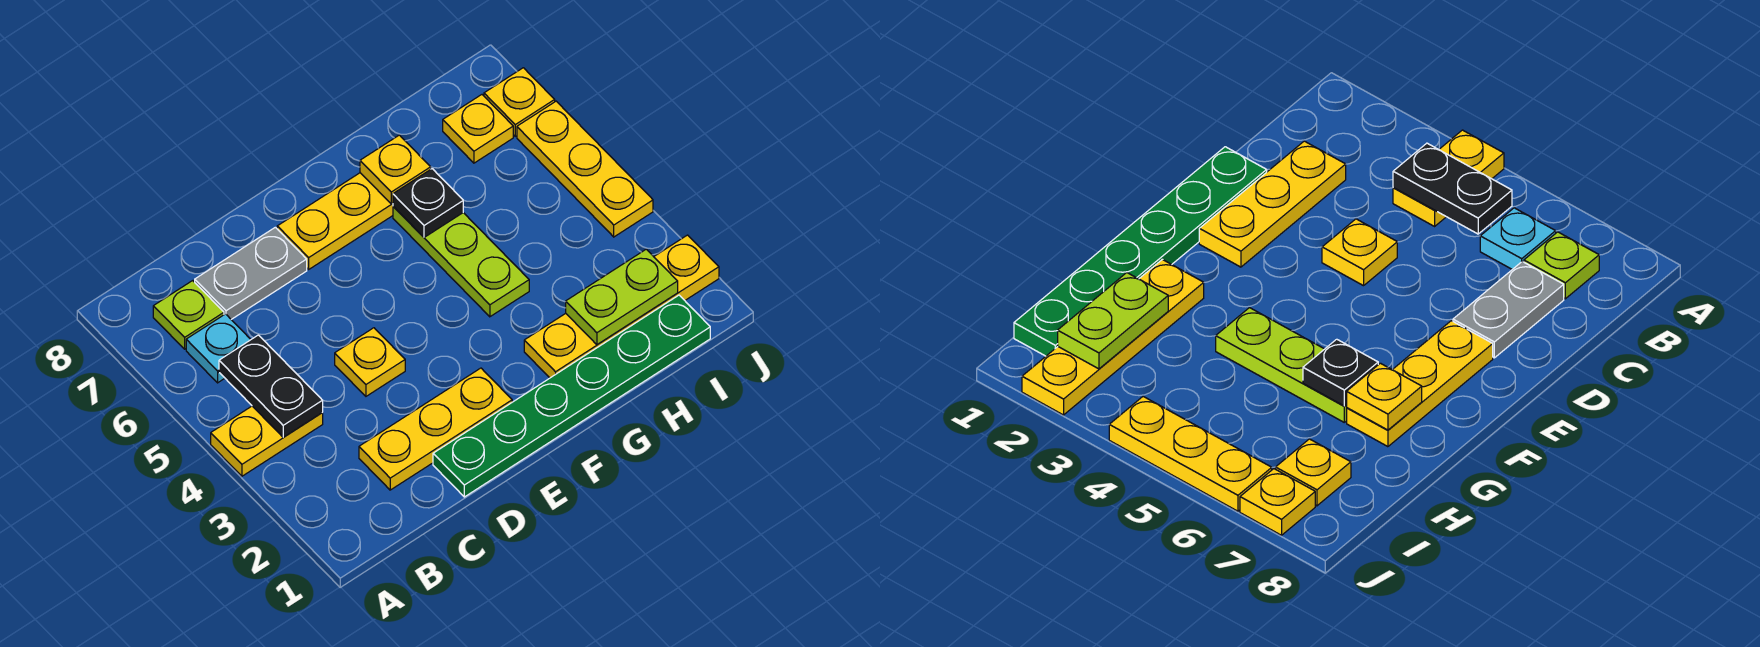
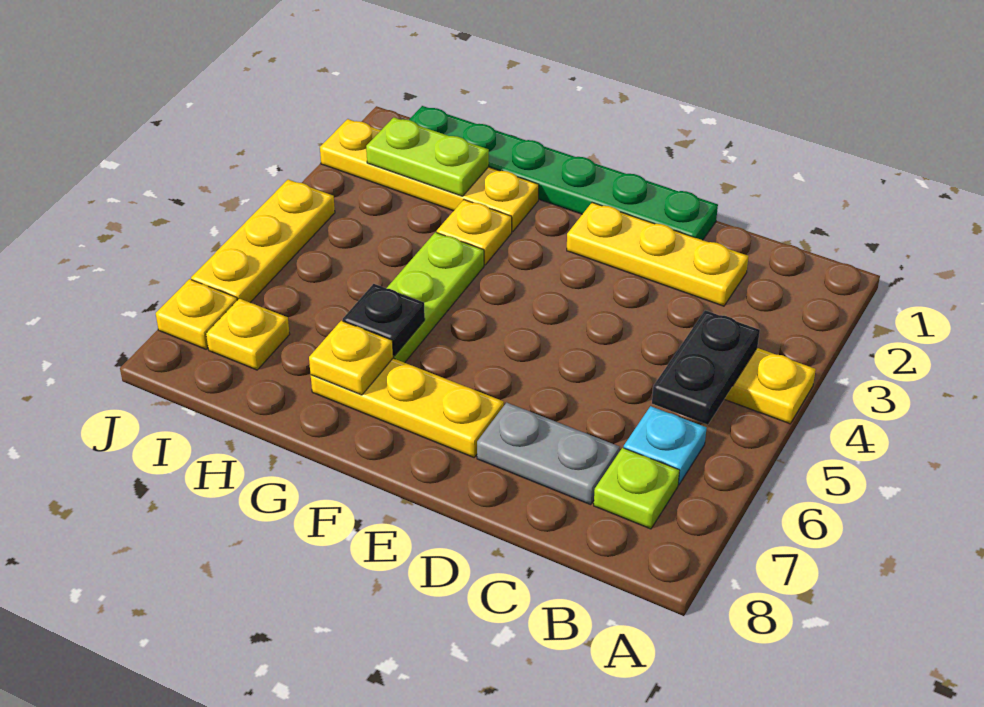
yellow 1x1 plate [335,328,405,396] -> yellow 1x1 plate moved to [437,200,512,265]

